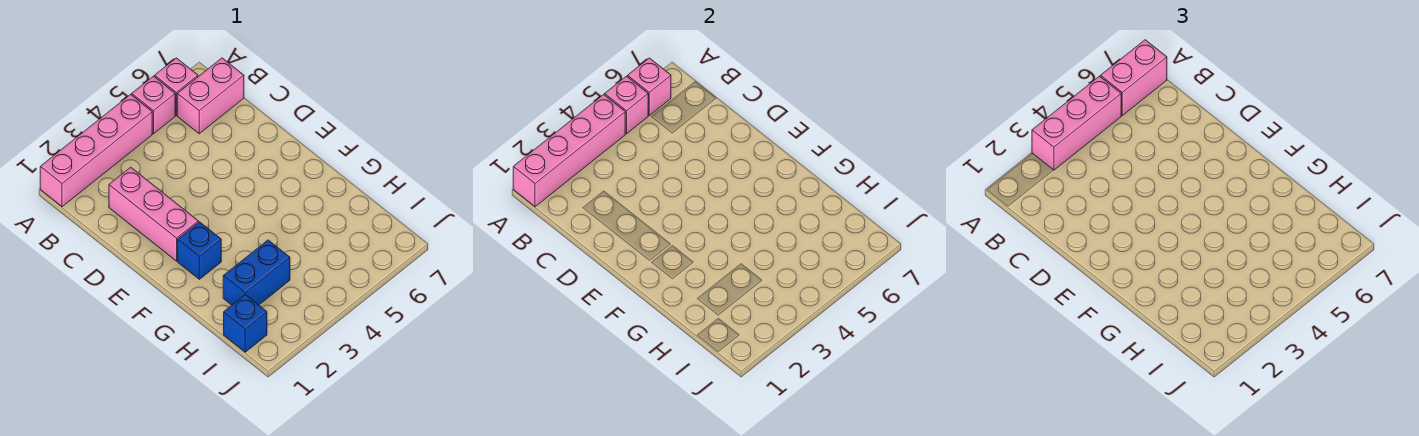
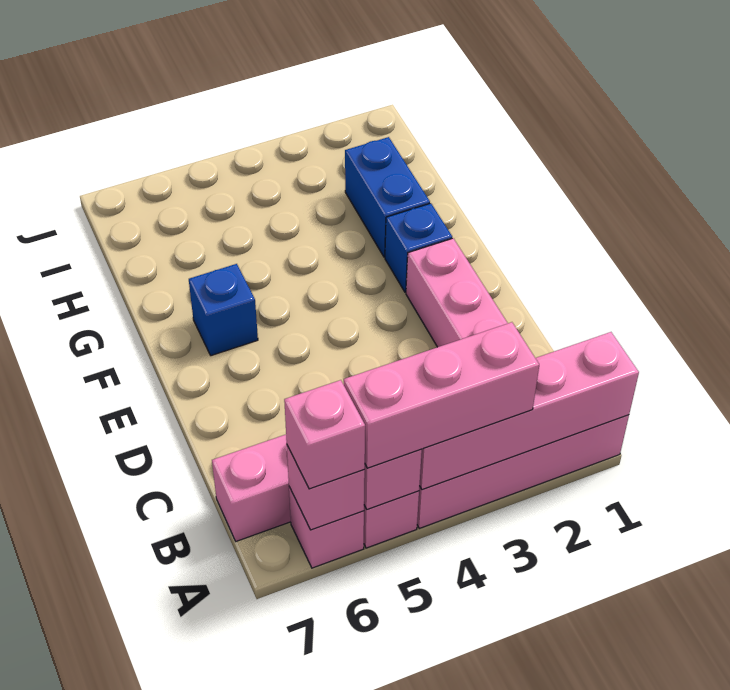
pink 1x2 brick [1101,40,1167,115] -> pink 1x1 brick [284,380,365,489]
blue 1x2 brick [223,240,290,305] -> blue 1x2 brick turned to [345,137,430,257]
blue 1x1 brick [224,295,267,352] -> blue 1x1 brick moved to [189,264,258,356]

